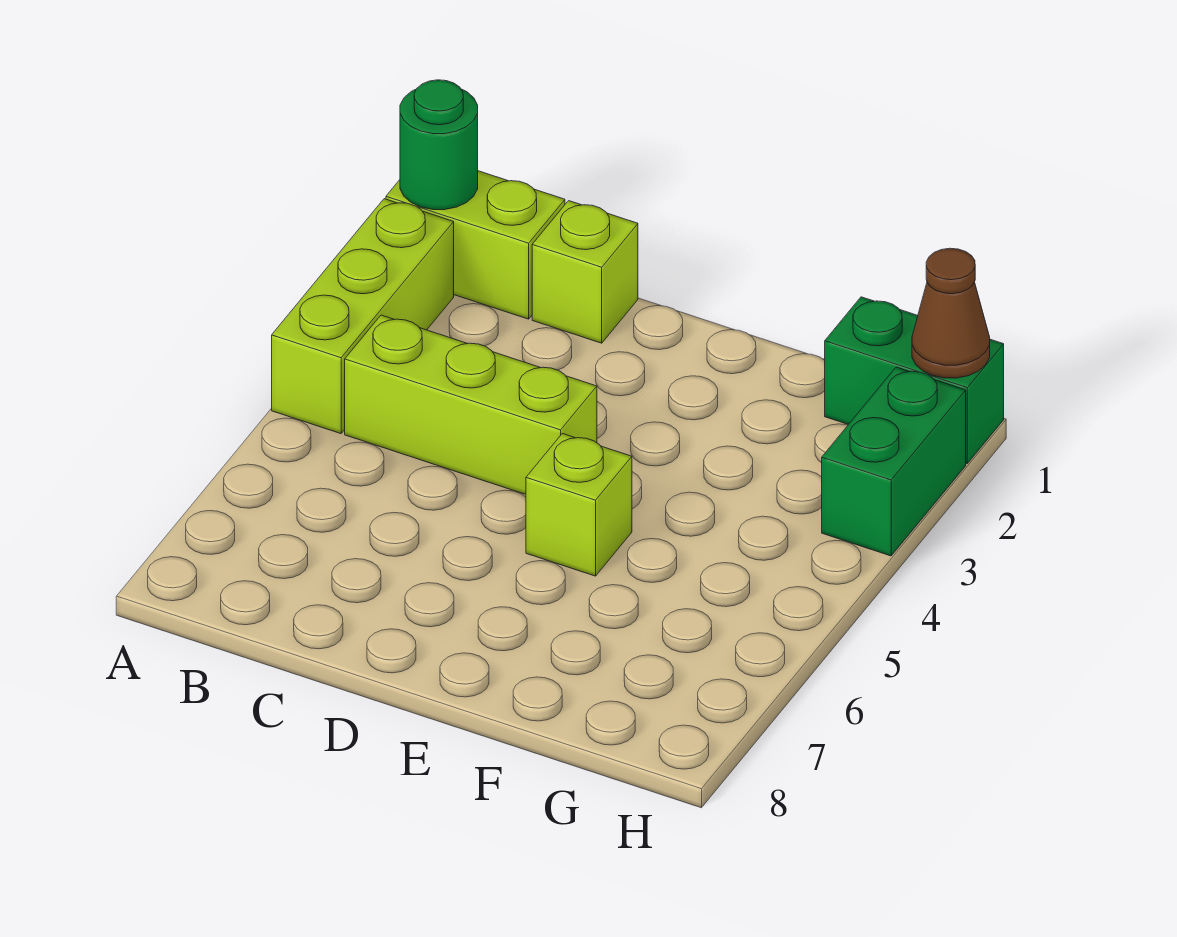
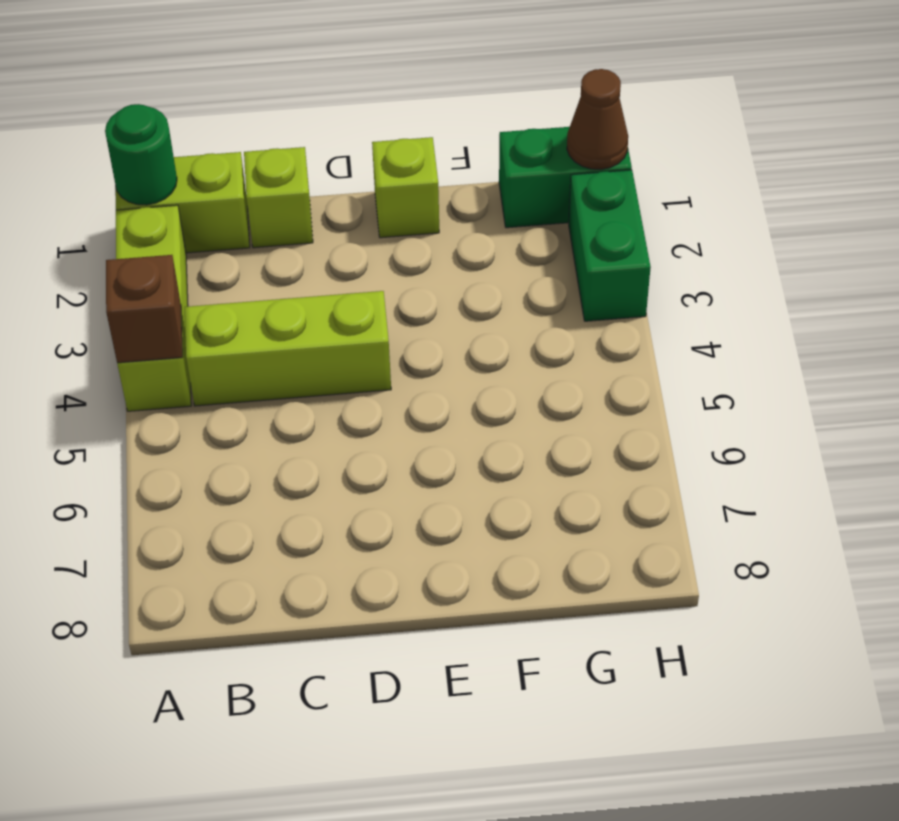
none -> brown 1x1 brick [106,255,183,363]
lime 1x1 brick [526,434,632,576] -> lime 1x1 brick moved to [372,137,439,238]

